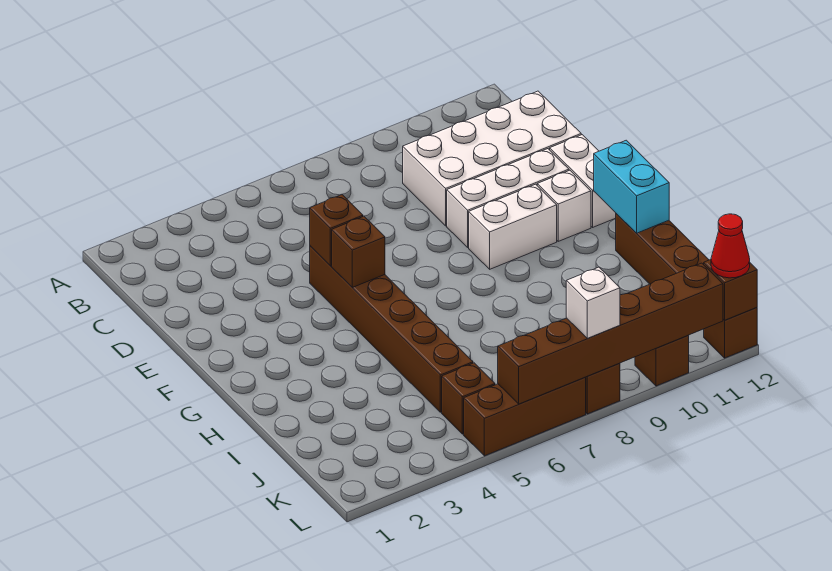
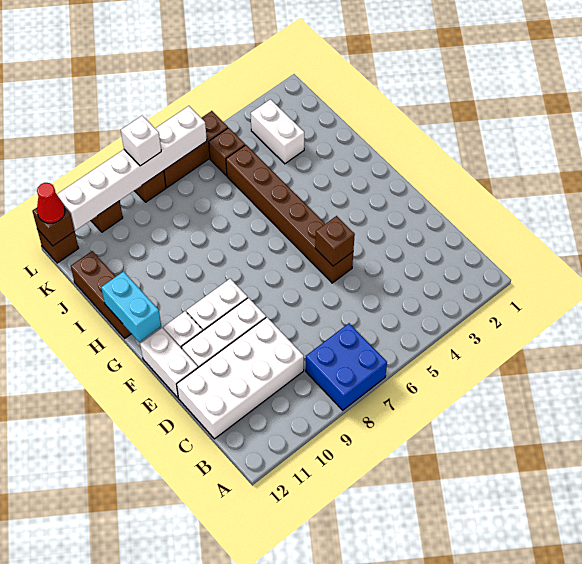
none -> blue 2x2 brick [306,323,387,410]
brown 1x1 brick [332,216,385,287] -> none
none -> white 1x2 brick [251,99,304,164]
brown 1x6 brick [498,263,723,404] -> white 1x6 brick [57,106,207,230]

